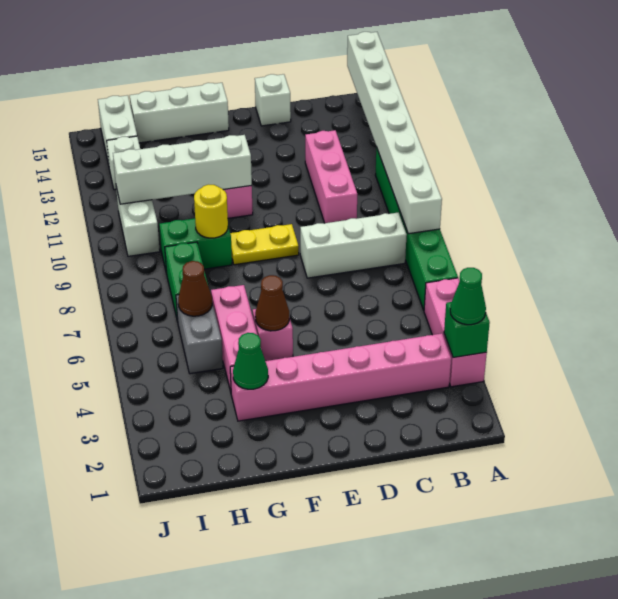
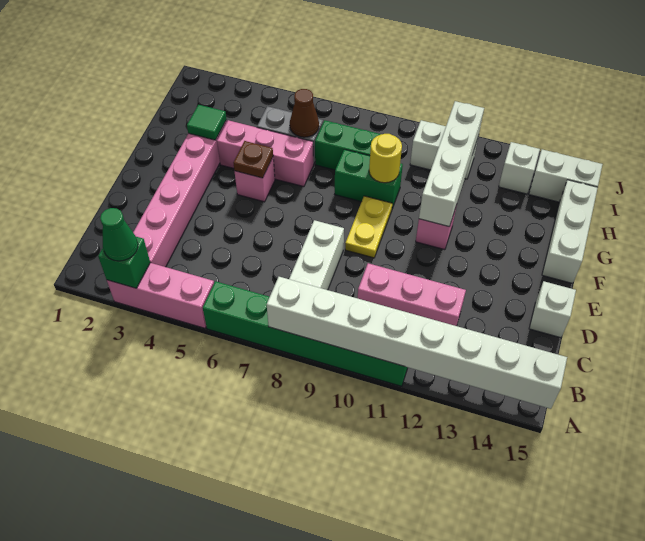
brown 1x1 cone [255,275,290,331] -> brown 1x1 plate [234,141,273,178]
green 1x1 cone [233,333,268,389] -> green 1x1 tile [187,105,226,140]
green 1x2 brick [159,218,232,274] -> green 1x2 brick turned to [335,149,403,208]

